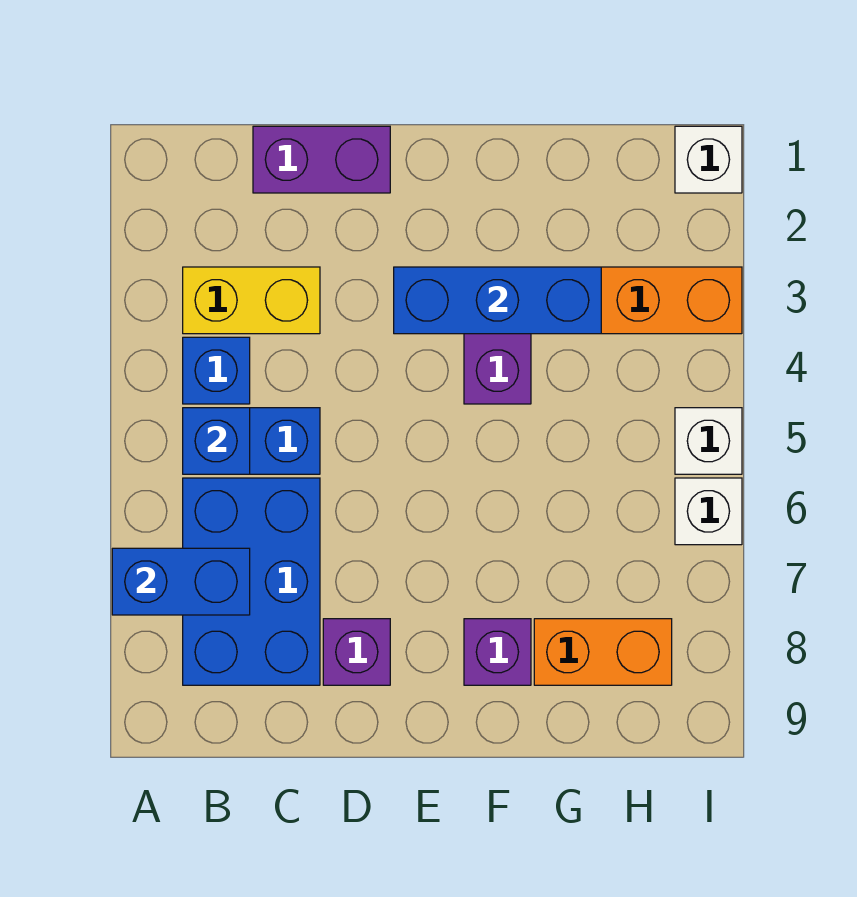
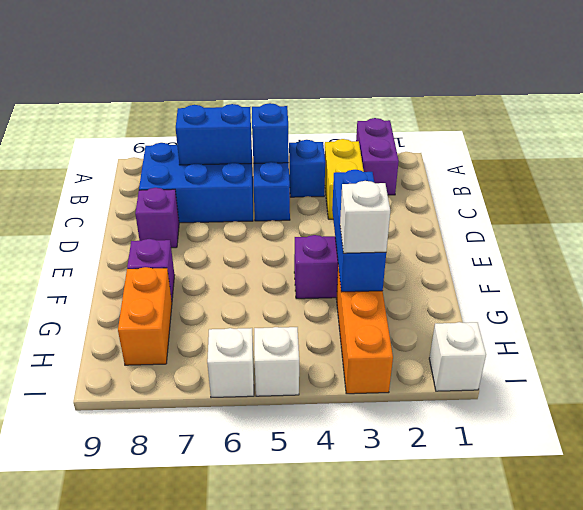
blue 1x2 brick [112,548,250,615] -> blue 1x2 brick turned to [176,104,252,165]
purple 1x2 brick [253,126,390,193] -> purple 1x2 brick moved to [356,118,399,195]
none -> white 1x1 brick [340,181,390,253]

